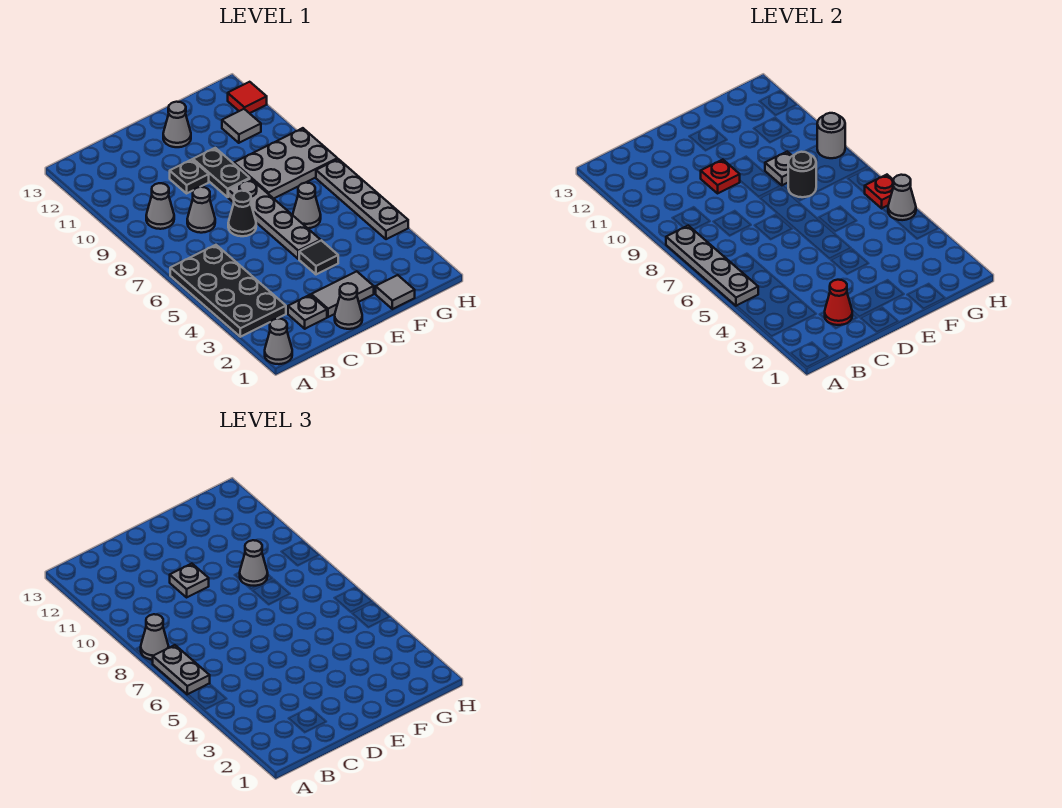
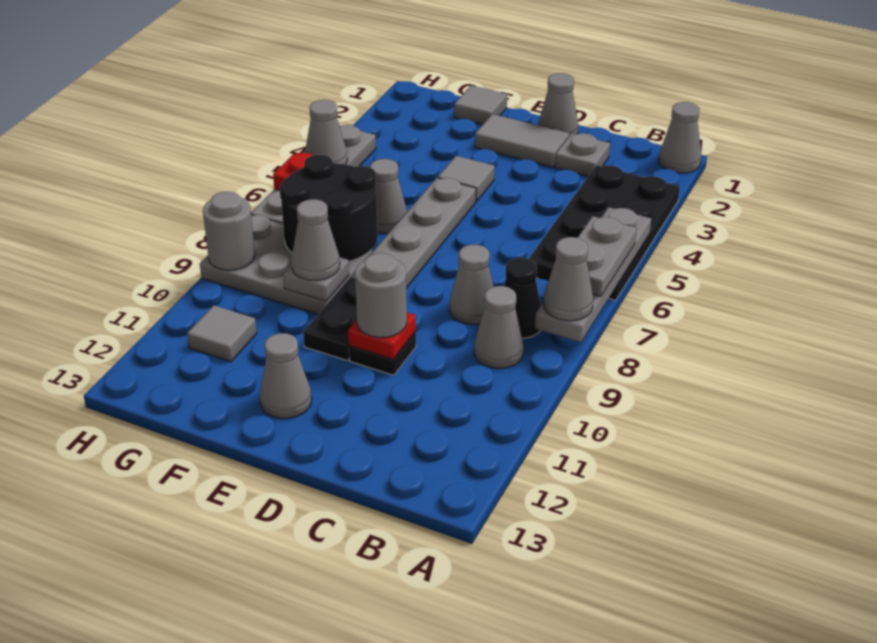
red 1x1 cone [825,280,852,325] -> none
black 1x1 cone [228,191,256,236] -> black 1x1 cone moved to [504,258,541,338]
grey 1x1 plate [170,564,209,597] -> grey 1x1 round brick [355,253,407,338]
black 1x1 tile [299,240,338,274] -> grey 1x1 tile [438,156,495,201]
black 1x1 round brick [788,152,816,197] -> black 2x2 round brick [280,155,378,262]
red 1x1 tile [228,82,267,113] -> none

